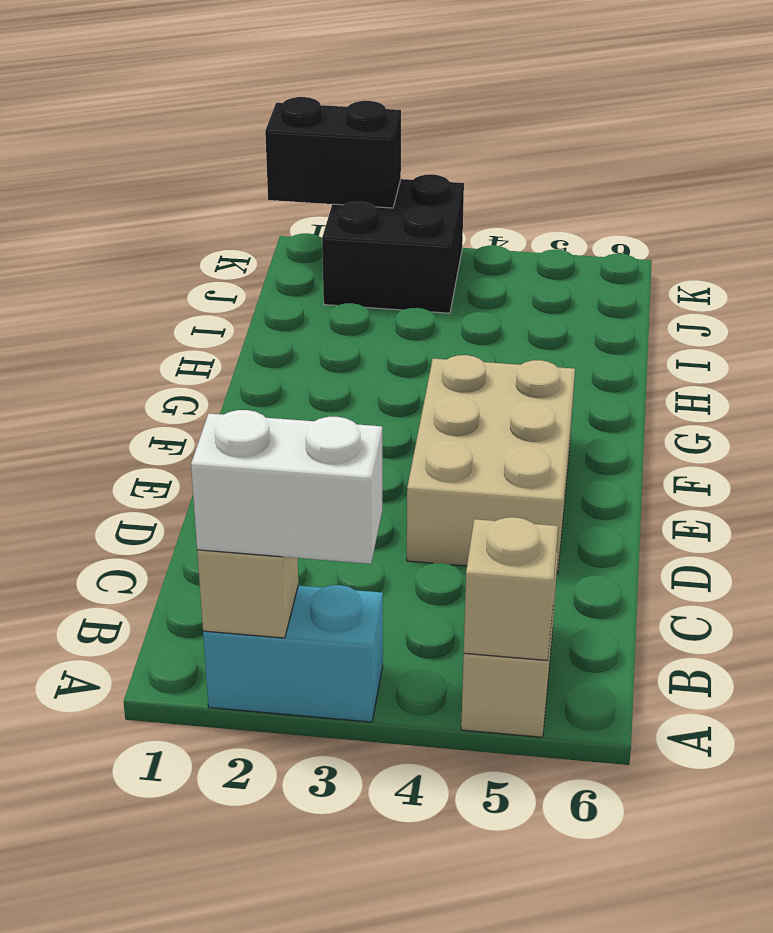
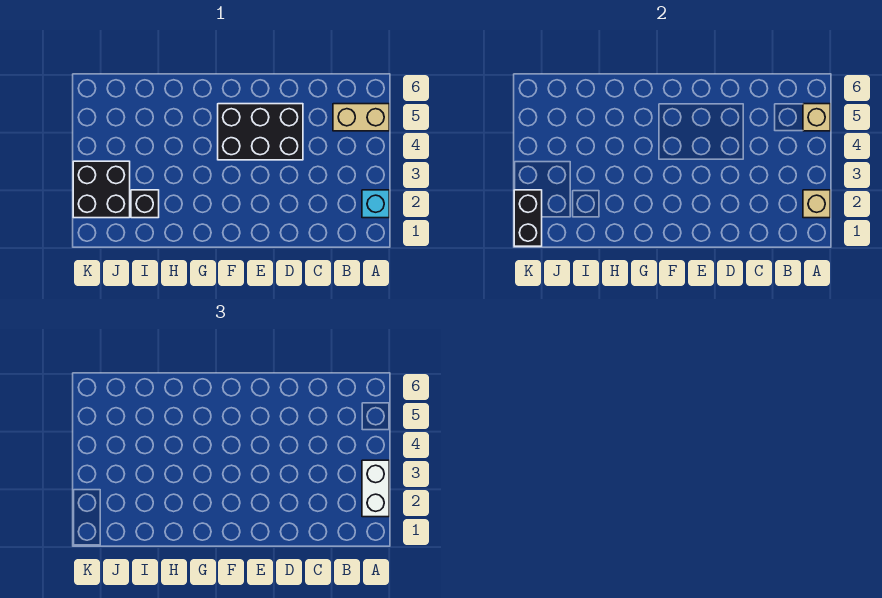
cyan 1x2 brick [203,585,383,722] -> cyan 1x1 brick [362,190,389,218]
tan 2x3 brick [407,355,575,573] -> black 2x3 brick [218,104,303,160]
none -> black 1x1 brick [131,190,159,218]

